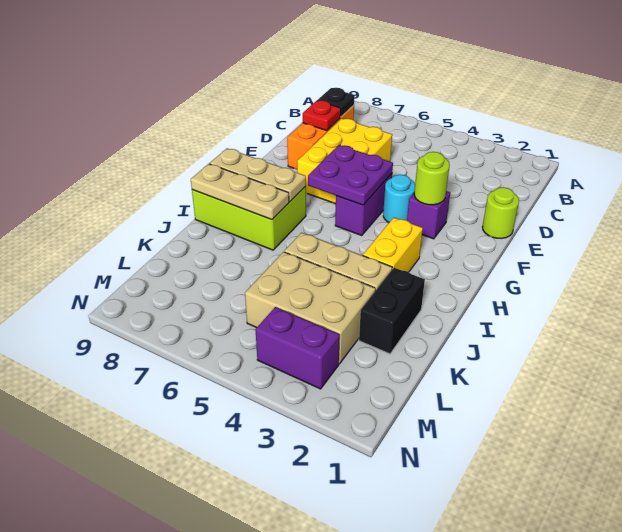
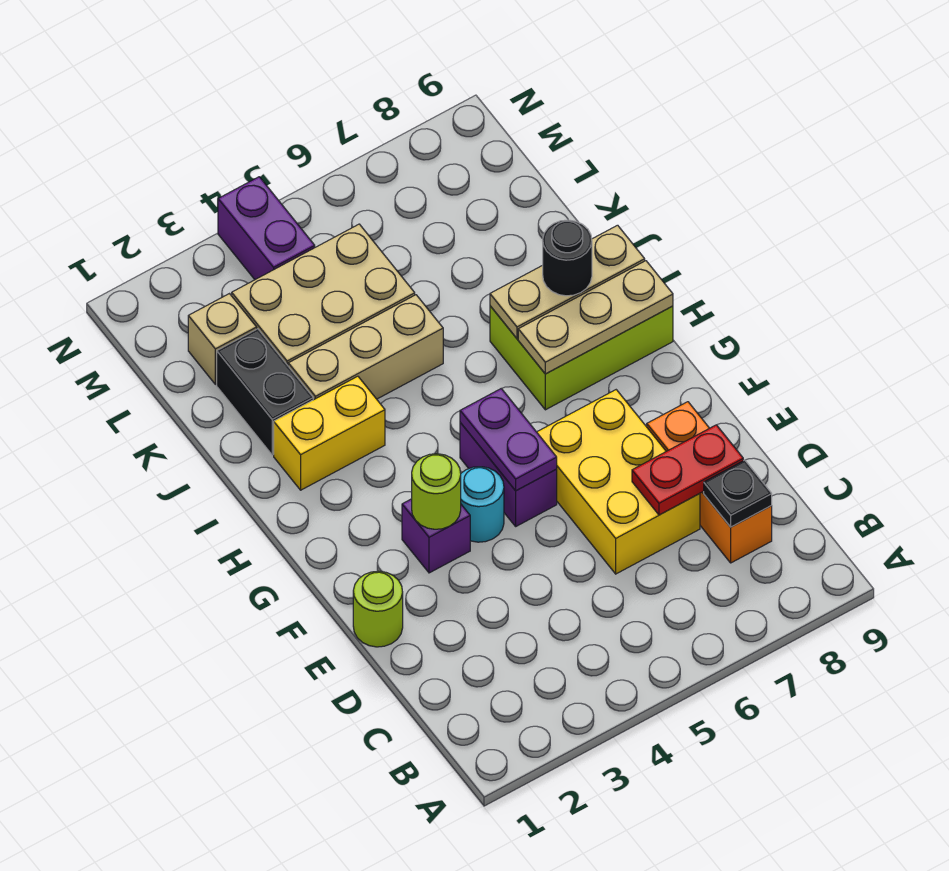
red 1x1 plate [303,101,341,130] -> red 1x2 plate [632,425,743,515]
purple 2x2 plate [308,145,393,205] -> purple 1x2 plate [460,389,557,491]
yellow 1x2 brick [363,218,423,272] -> yellow 1x2 brick turned to [274,376,385,490]
none -> black 1x1 round brick [543,220,592,296]
none -> tan 1x1 brick [188,294,257,384]
purple 1x2 brick [255,307,340,389] -> purple 1x2 brick turned to [218,177,315,280]

